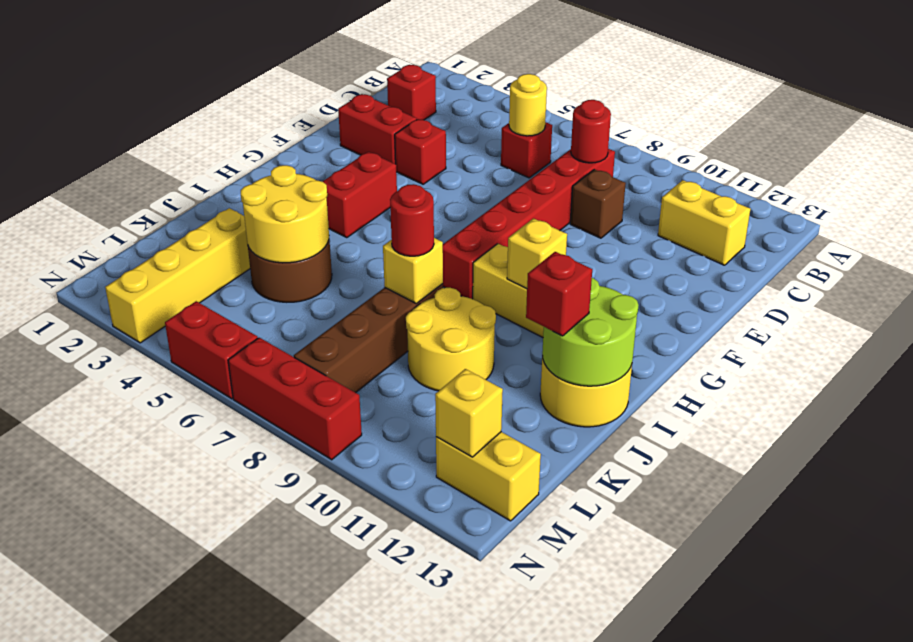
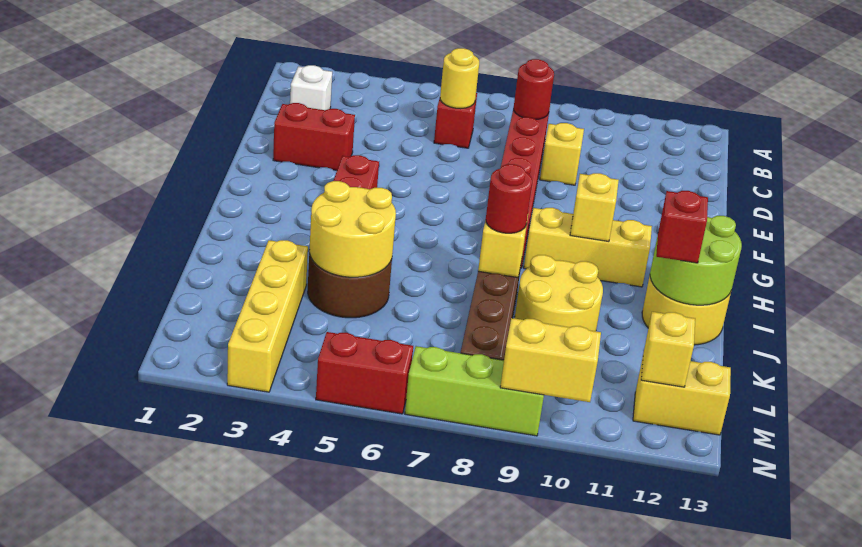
red 1x1 brick [387,65,436,120] -> white 1x1 brick [290,65,332,110]
yellow 1x2 brick [658,180,750,265] -> yellow 1x2 brick moved to [500,318,601,402]
brown 1x1 brick [570,169,626,238] -> yellow 1x1 brick [540,123,584,185]
red 1x1 brick [395,119,446,184] -> none
red 1x3 brick [228,338,362,460] -> lime 1x3 brick [405,346,544,436]

